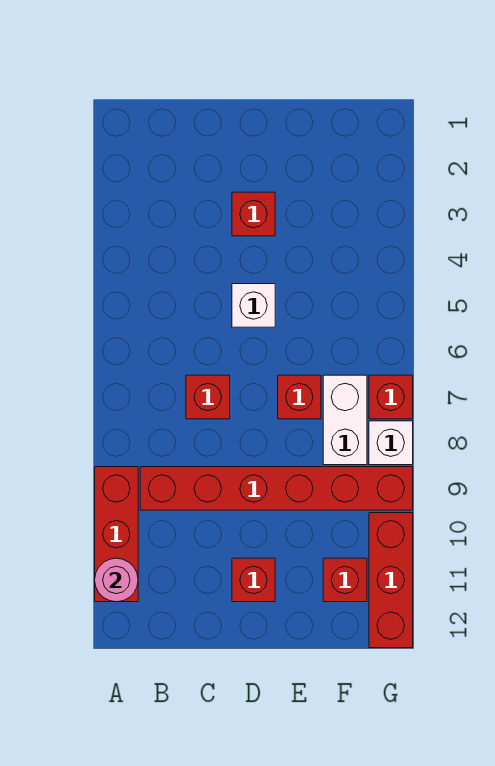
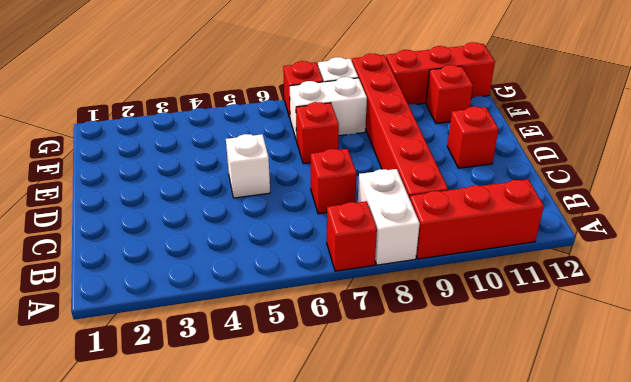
none -> white 1x2 brick [358,169,420,265]
pink 1x1 round brick [95,558,138,602] -> none
red 1x1 brick [232,192,275,236] -> red 1x1 brick moved to [327,201,377,271]

